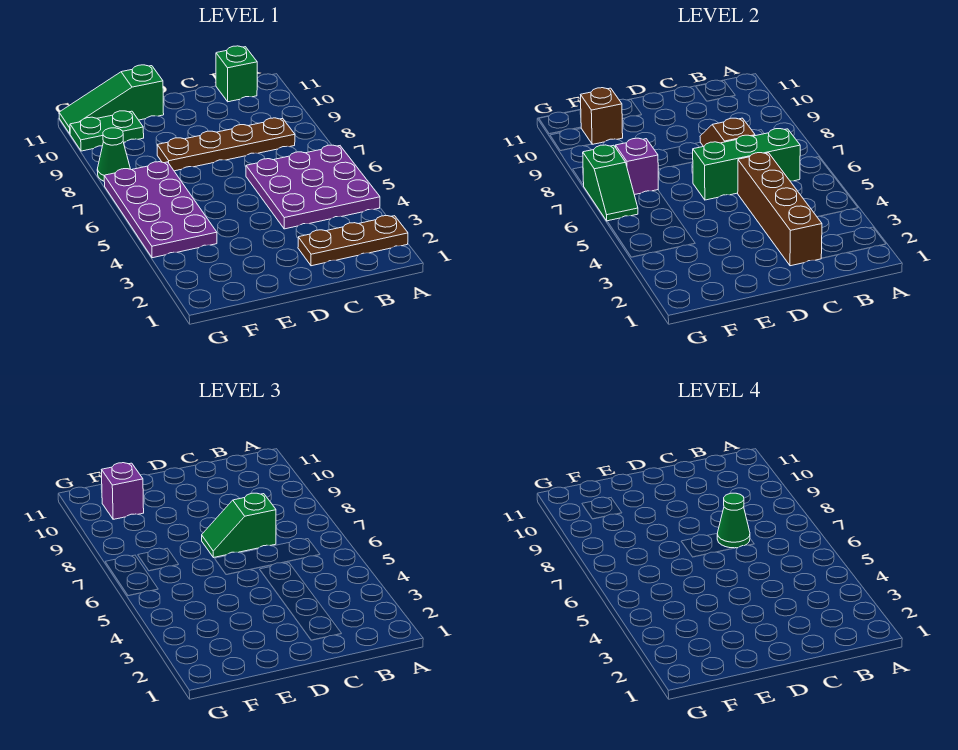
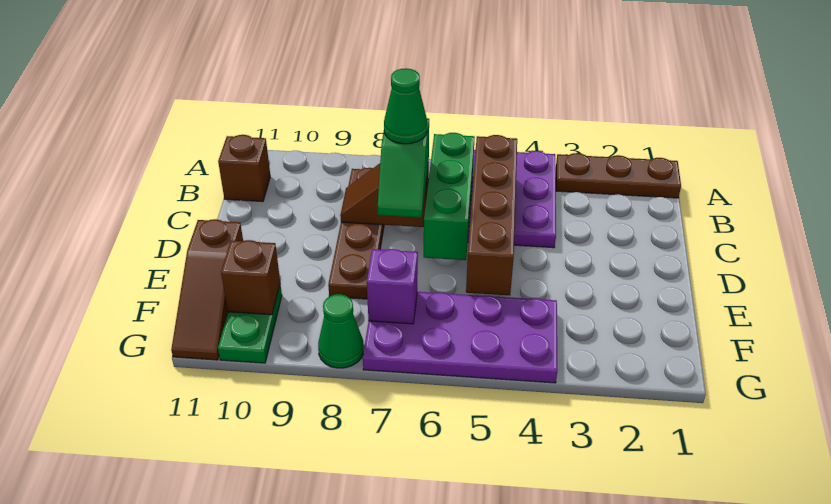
brown 1x3 plate [298,216,408,266] -> brown 1x3 plate turned to [556,153,681,198]
green 1x1 brick [216,46,257,102] -> brown 1x1 brick [218,135,270,202]
brown 1x4 brick [738,153,822,266] -> brown 1x4 brick turned to [466,135,517,295]
green 1x3 slope [59,65,164,134] -> brown 1x3 slope [171,219,243,360]
purple 1x1 brick [102,463,144,519] -> none
green 1x2 slope [583,145,638,221] -> none

